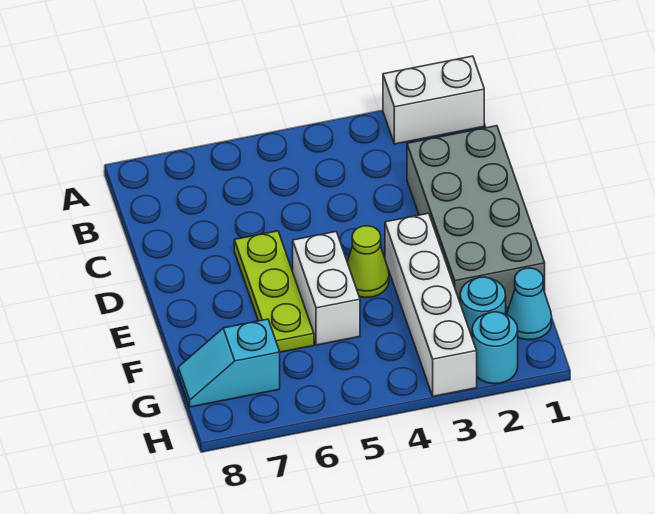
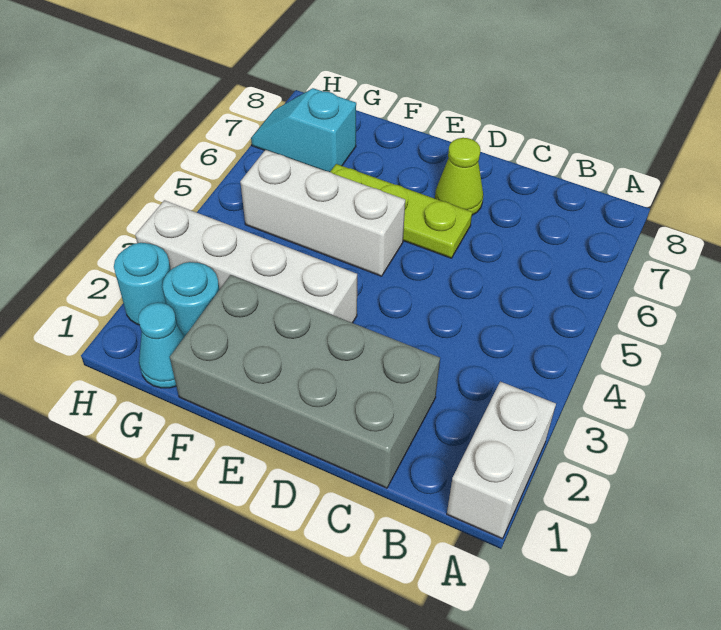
lime 1x1 cone [347,226,389,298] -> lime 1x1 cone moved to [435,138,483,215]
white 1x2 brick [293,232,360,345] -> white 1x3 brick [240,150,405,276]
cyan 1x2 slope [178,319,280,407] -> cyan 1x2 slope turned to [251,88,356,172]

